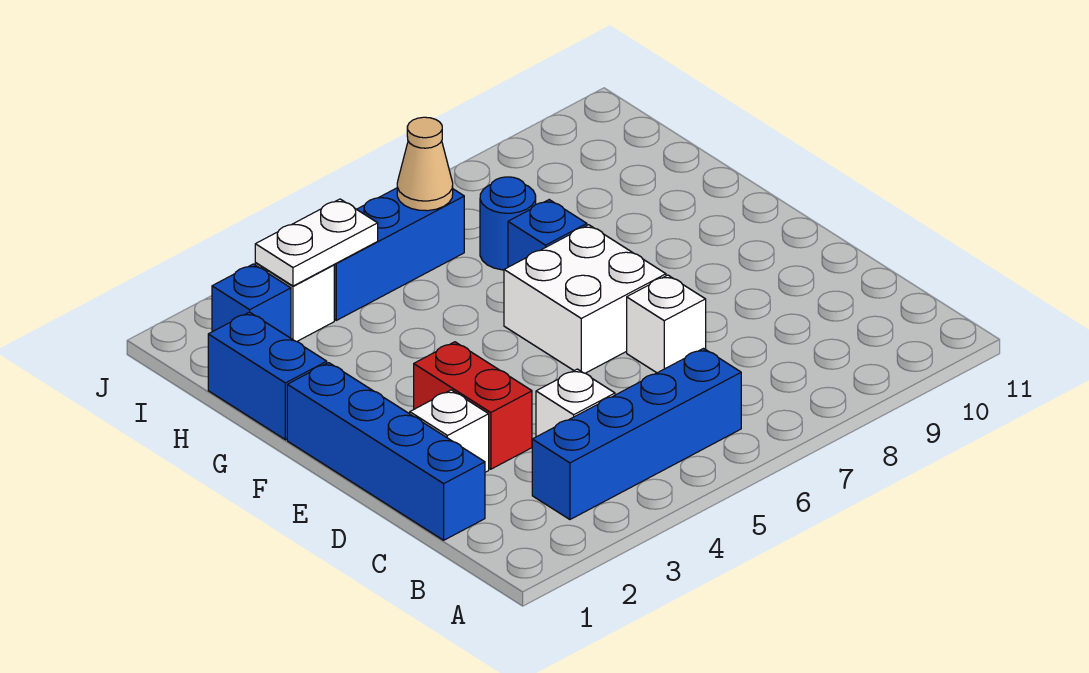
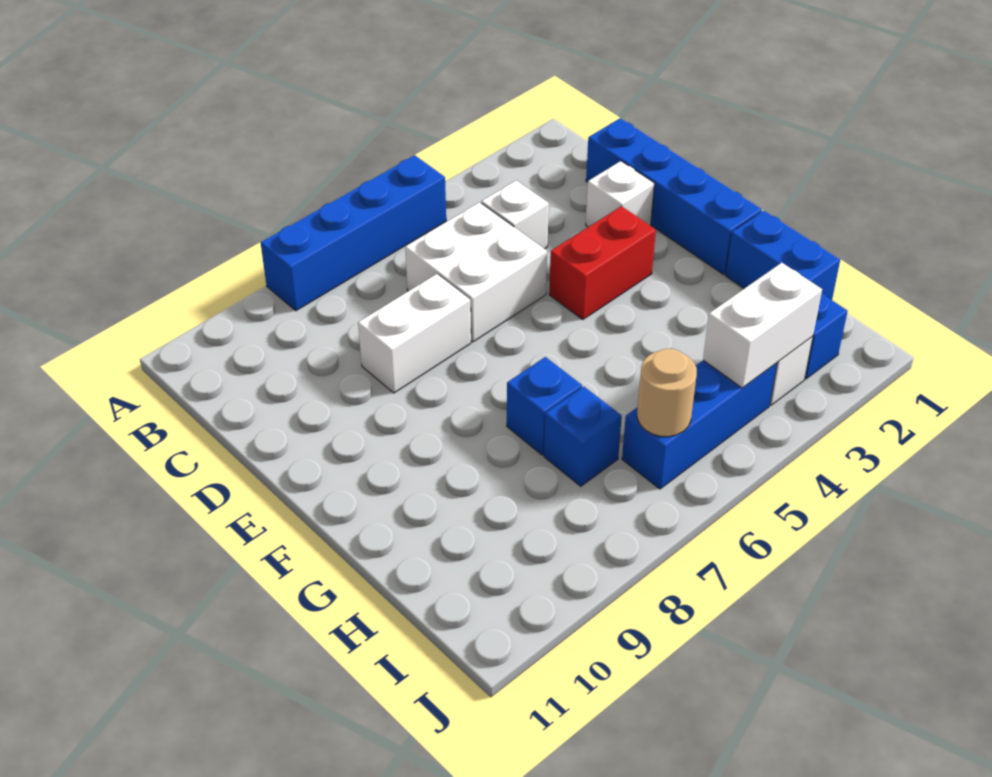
blue 1x4 brick [532,348,741,519] -> blue 1x4 brick moved to [261,155,446,311]
red 1x2 brick [414,342,532,469] -> red 1x2 brick turned to [549,206,656,319]
white 1x1 brick [627,275,706,373] -> white 1x2 brick [358,274,471,393]
white 2x2 brick [504,225,666,373] -> white 2x2 brick moved to [405,202,547,342]
blue 1x1 round brick [480,177,536,270] -> blue 1x1 brick [544,387,622,486]
white 1x2 plate [255,199,378,286] -> white 1x2 brick [703,263,822,388]
tan 1x1 cone [397,117,453,211] -> tan 1x1 round brick [637,349,697,437]

